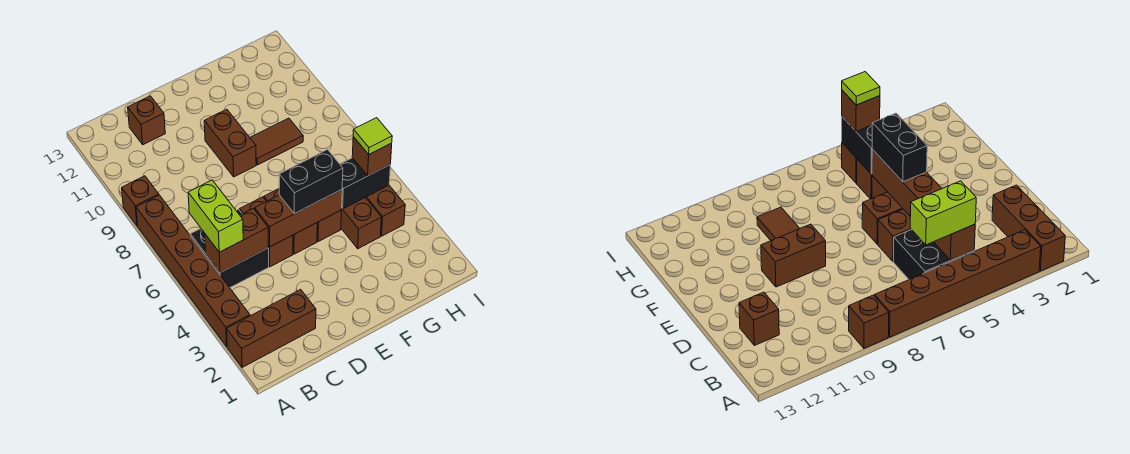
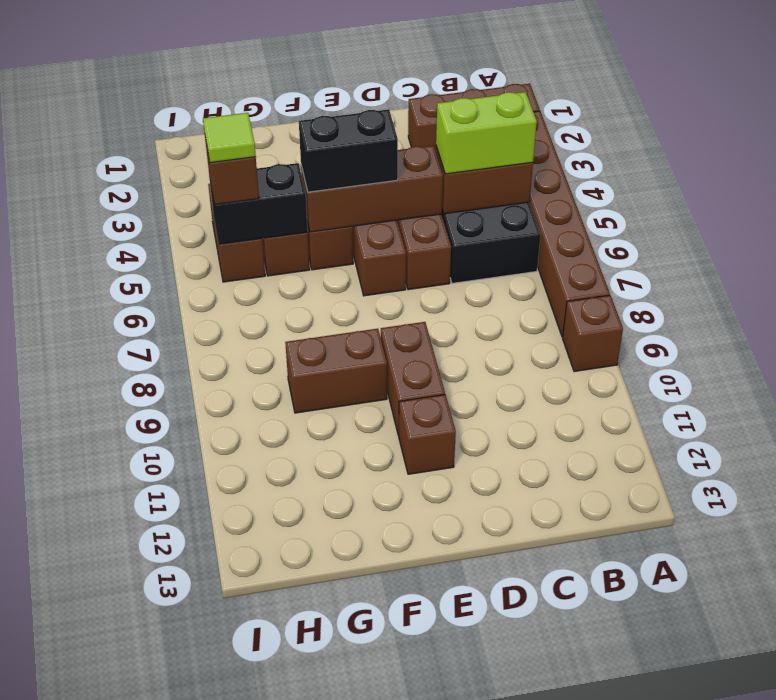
lime 1x2 brick [188,180,243,252] -> lime 1x2 brick turned to [436,92,537,174]
brown 1x1 brick [128,96,165,145] -> brown 1x1 brick moved to [399,395,456,474]
brown 1x2 tile [250,118,303,165] -> brown 1x2 brick [285,329,387,413]

